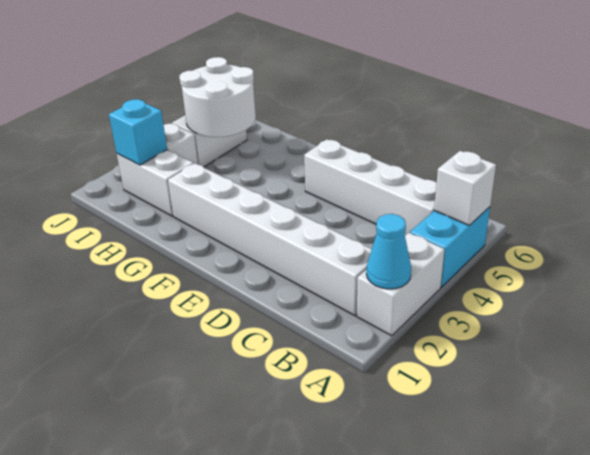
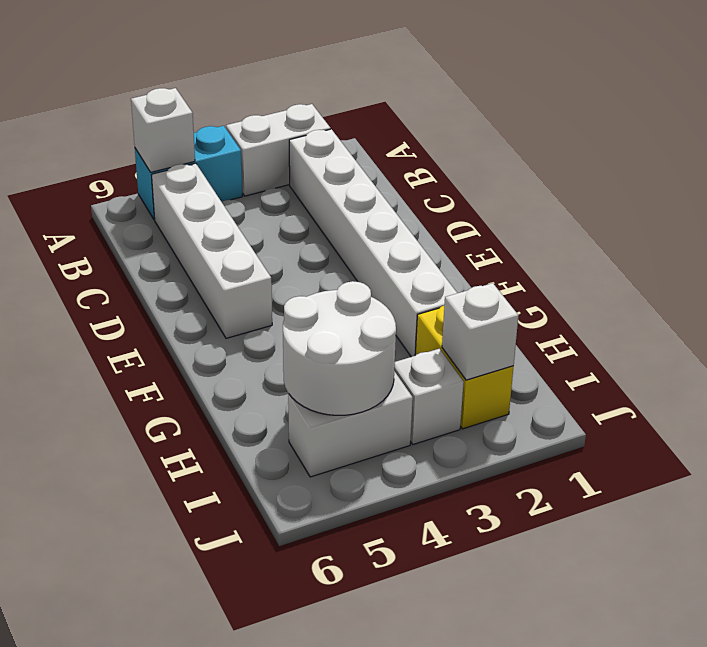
cyan 1x1 cone [366,214,411,289] -> none
white 1x2 brick [117,150,194,216] -> yellow 1x2 brick [415,306,514,429]
cyan 1x1 brick [109,99,167,165] -> white 1x1 brick [442,283,518,380]

